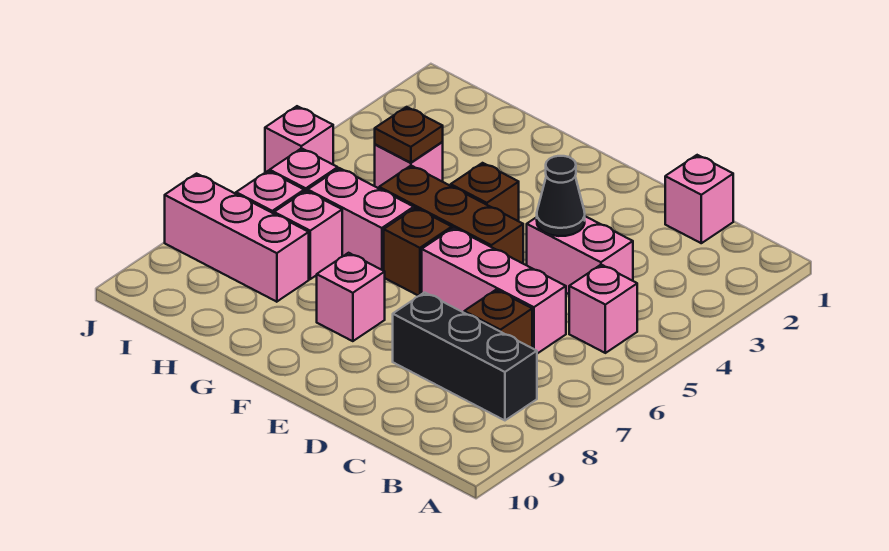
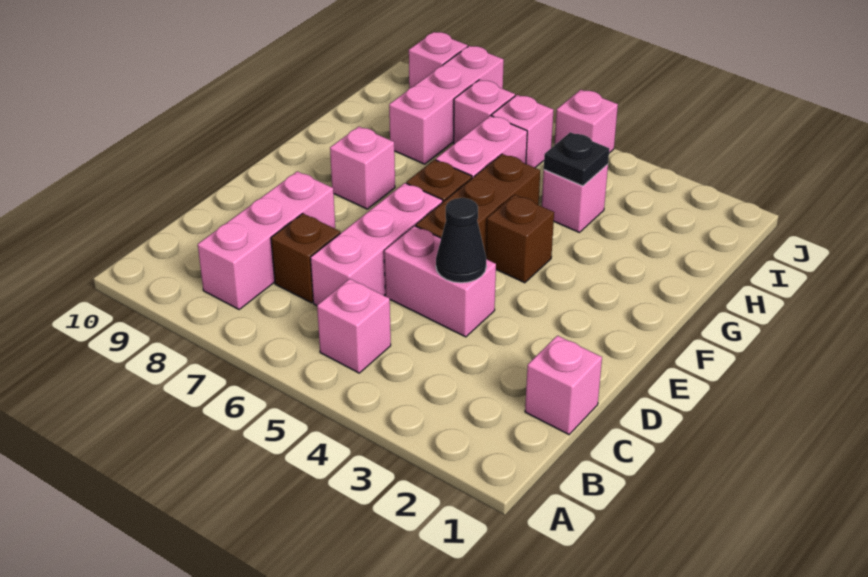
black 1x3 brick [393,292,537,420] -> pink 1x3 brick [198,171,335,309]
pink 1x2 brick [527,216,633,294] -> pink 1x2 brick turned to [384,226,496,337]
brown 1x1 plate [375,107,443,163] -> black 1x1 plate [544,132,609,186]
pink 1x1 brick [274,191,343,279] -> pink 1x1 brick moved to [409,32,468,88]

